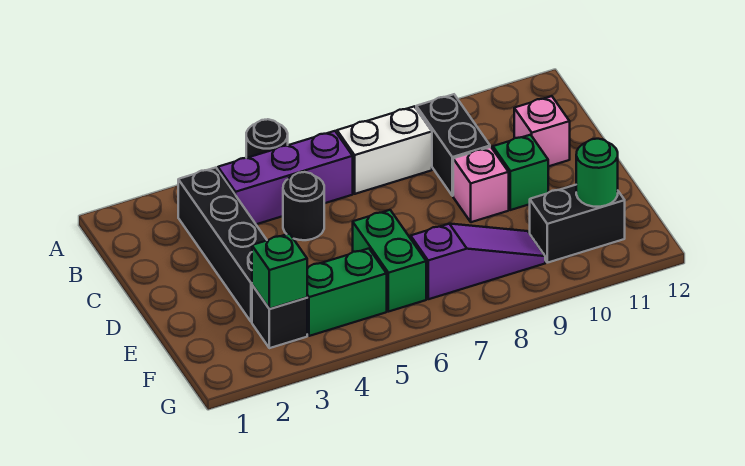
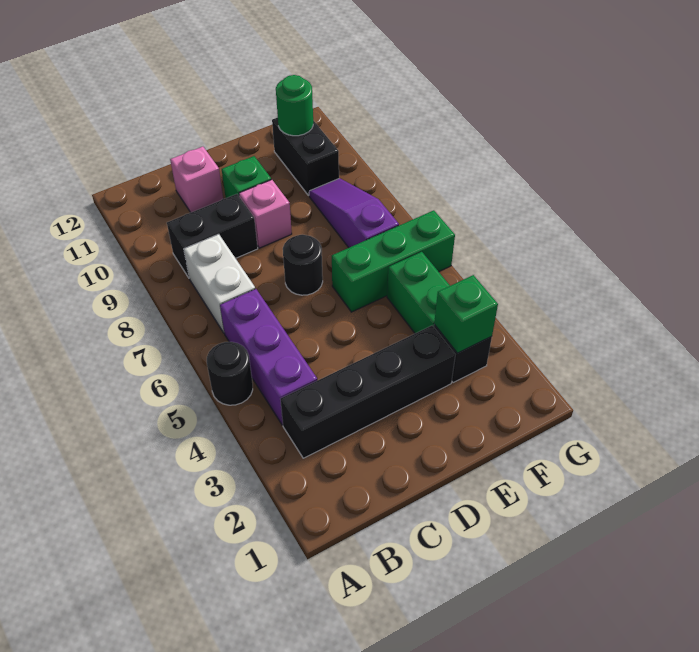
black 1x1 round brick [283,172,324,240] -> black 1x1 round brick moved to [283,235,323,295]
green 1x2 brick [353,210,426,312] -> green 1x3 brick [332,210,455,312]

